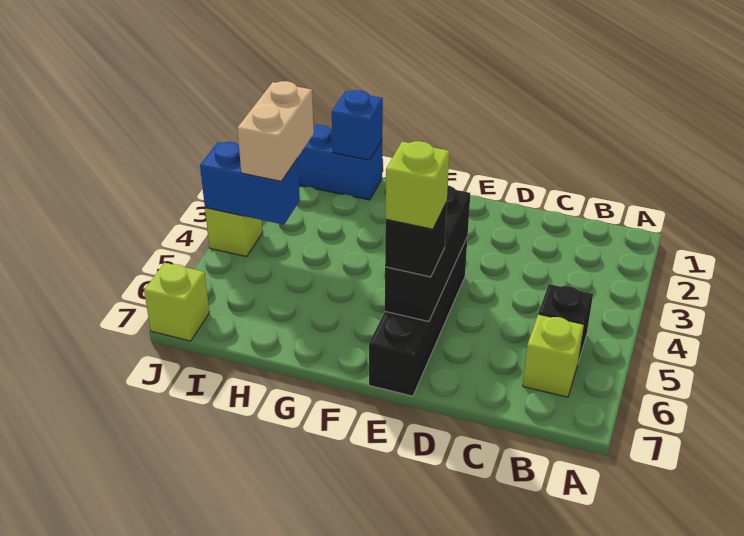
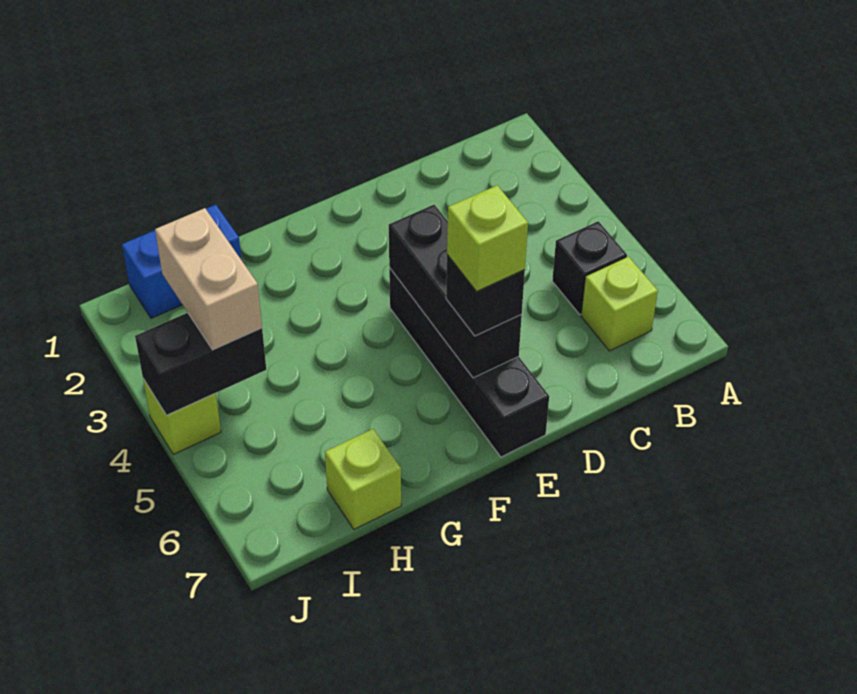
blue 1x1 brick [332,90,383,160] -> none
blue 1x2 brick [200,142,300,225] -> black 1x2 brick [135,313,266,415]
lime 1x1 brick [144,263,209,341] -> lime 1x1 brick moved to [325,429,401,529]

